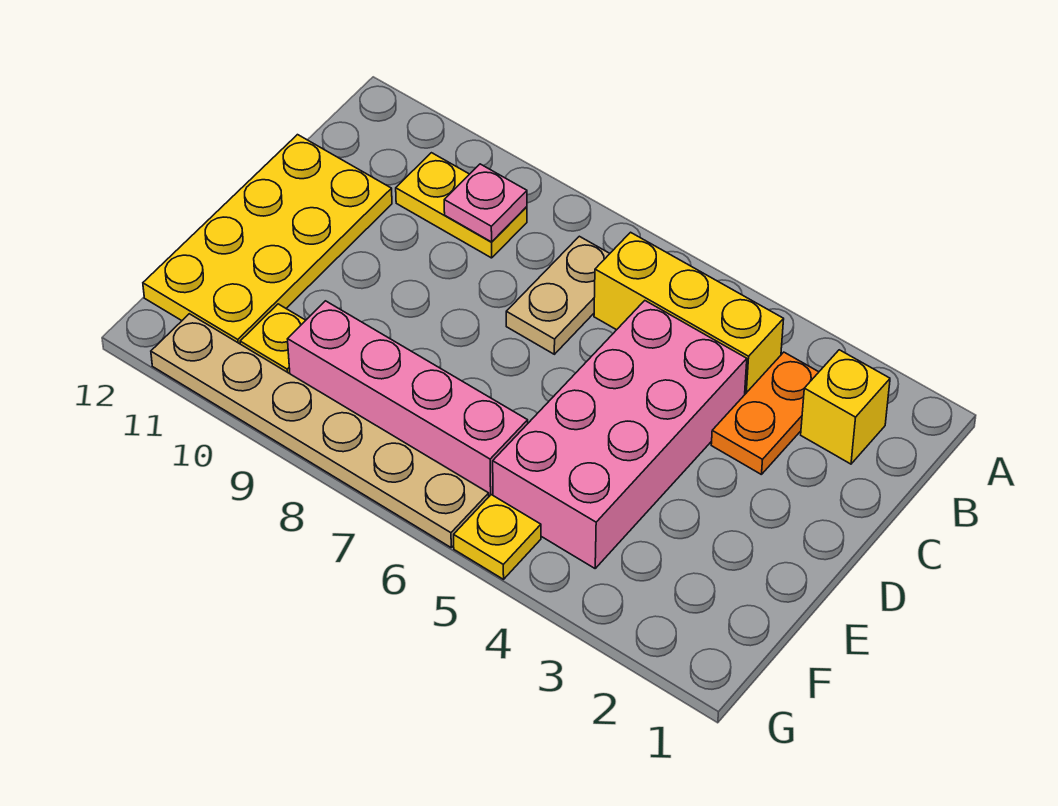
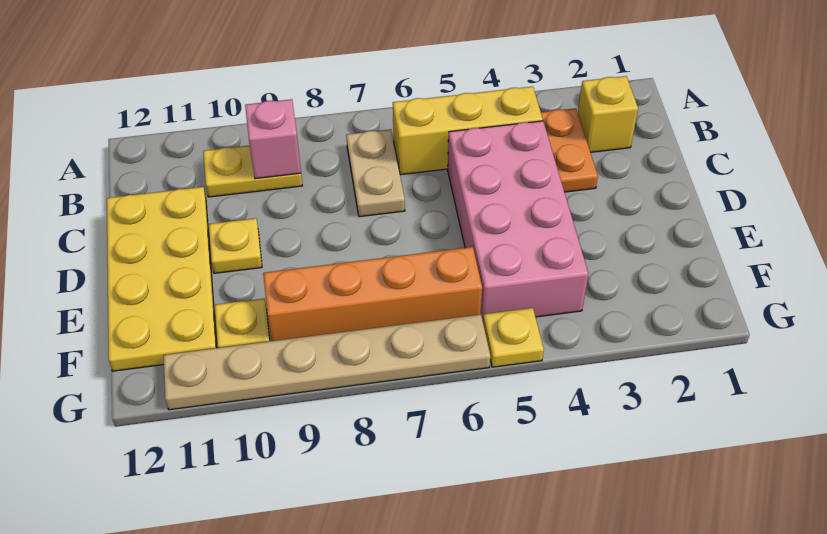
pink 1x1 plate [444,164,527,242] -> pink 1x1 brick [245,99,301,179]
none -> yellow 1x1 plate [209,218,262,273]
pink 1x4 brick [288,301,528,496] -> orange 1x4 brick [263,247,482,341]

